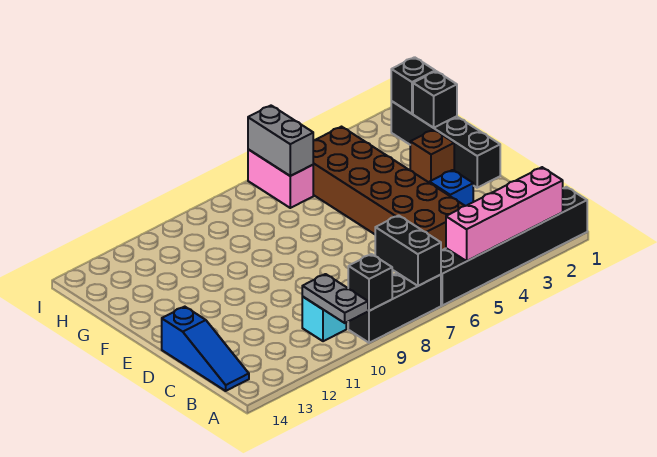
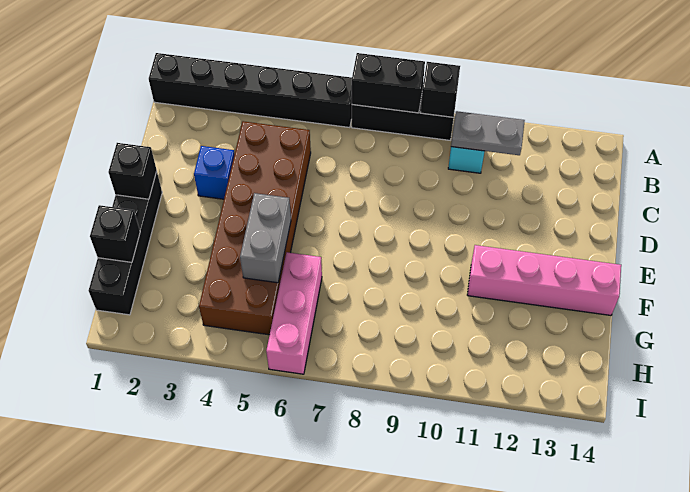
pink 1x4 brick [446,167,563,261] -> pink 1x4 brick moved to [467,245,621,315]
black 1x2 brick [375,215,441,286] -> black 1x2 brick turned to [352,53,425,113]
grey 1x2 plate [302,274,368,323] -> grey 1x2 plate turned to [451,111,525,155]
blue 1x3 slope [162,307,249,391] -> none
brown 1x1 brick [410,130,454,183] -> none
black 1x1 brick [391,57,435,114] -> black 1x1 brick moved to [108,143,157,199]
pink 1x2 brick [248,149,313,208] -> pink 1x3 brick [266,252,322,374]
grey 1x2 brick [248,106,313,176] -> grey 1x2 brick moved to [240,193,291,283]

